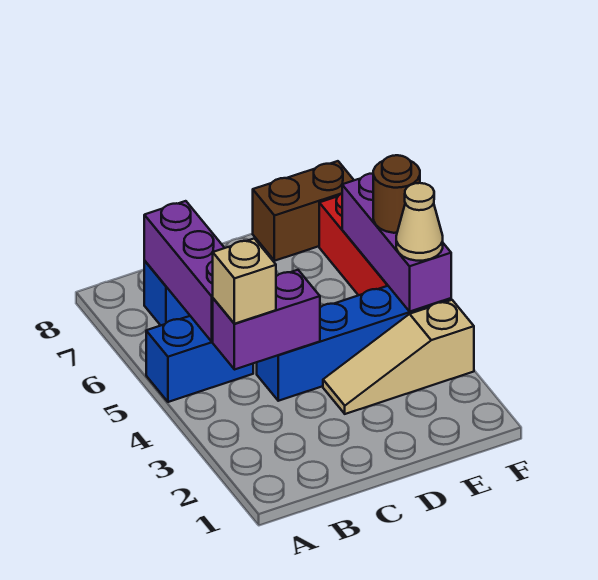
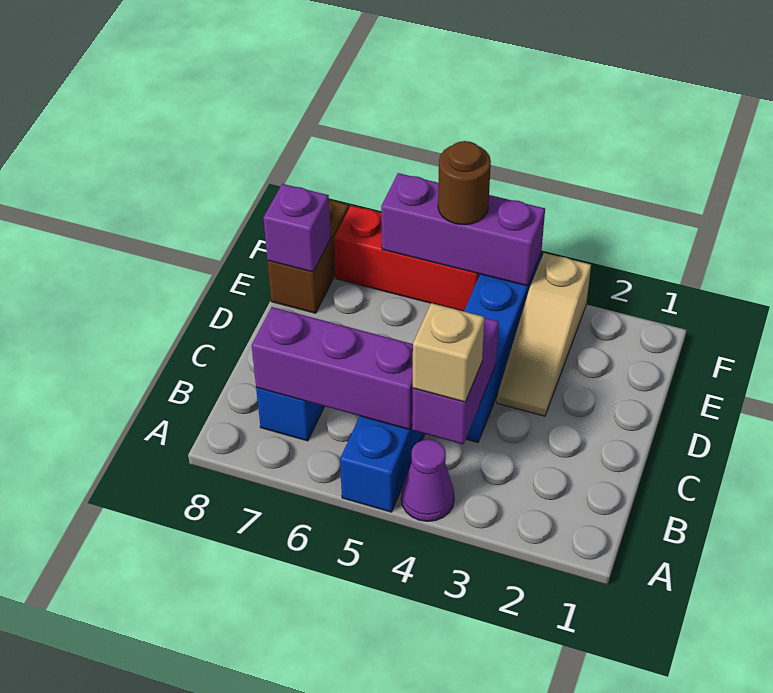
none -> purple 1x1 cone [401,439,454,521]
none -> purple 1x1 brick [263,184,331,272]
tan 1x1 cone [396,183,443,261] -> none

